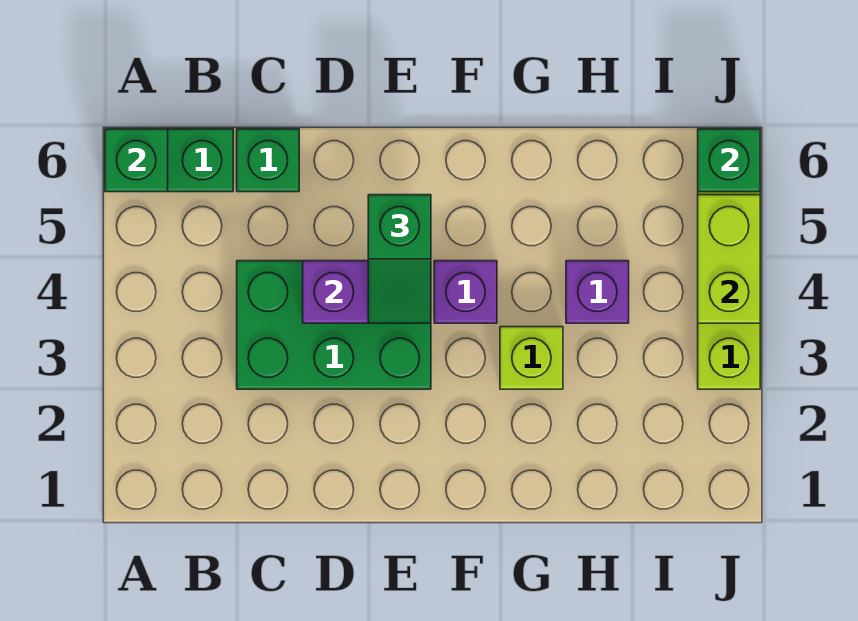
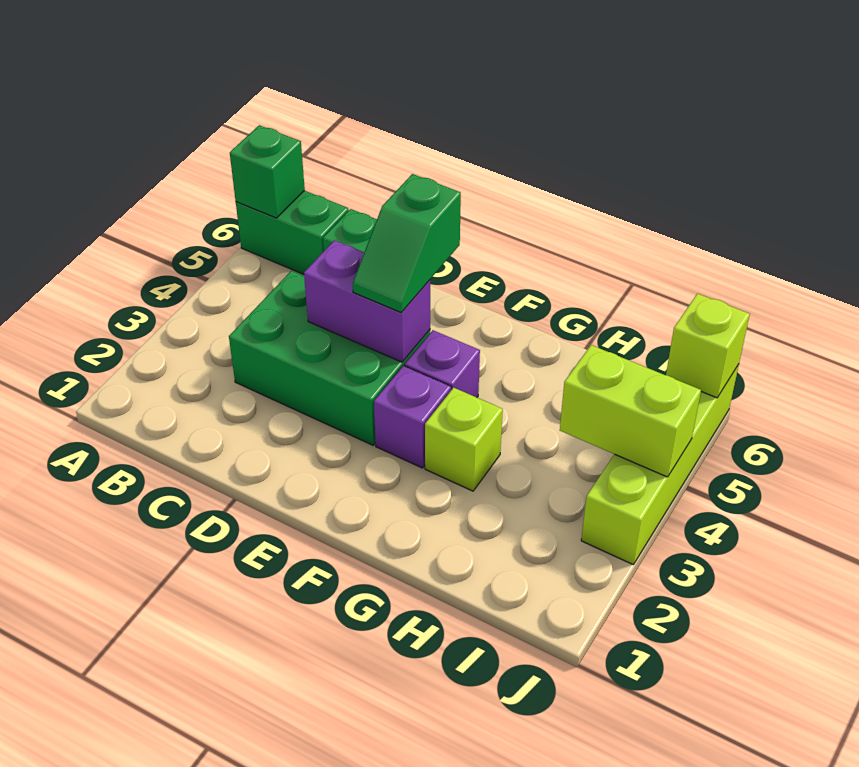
purple 1x1 brick [566,261,629,323] -> purple 1x1 brick moved to [374,366,451,468]
lime 1x2 brick [698,195,760,323] -> lime 1x2 brick turned to [560,345,701,477]
green 1x1 brick [698,129,760,192] -> lime 1x1 brick [666,294,750,398]

